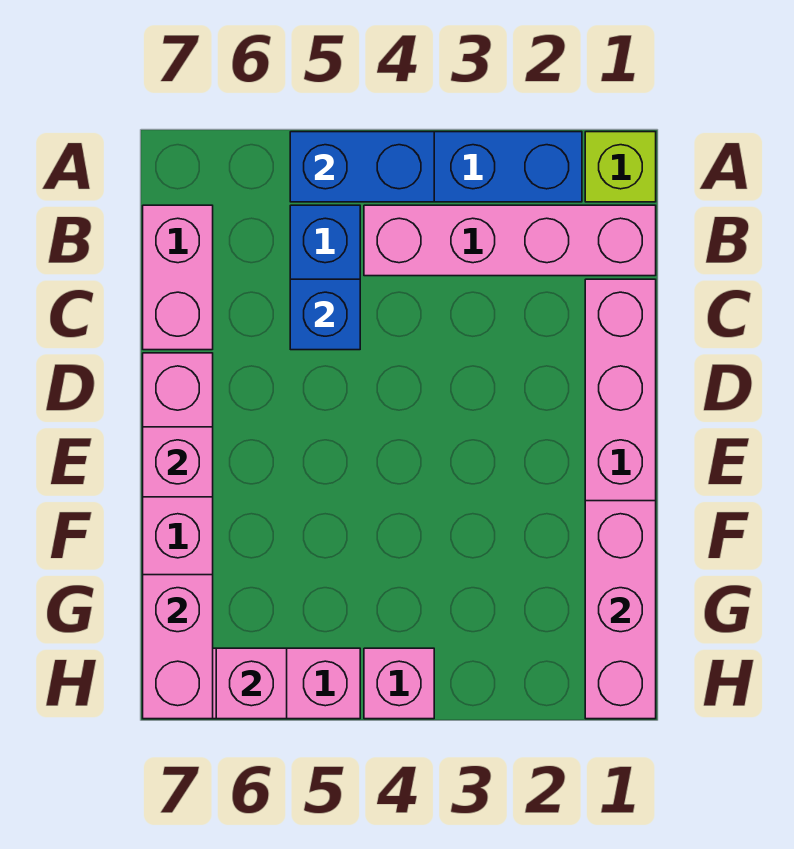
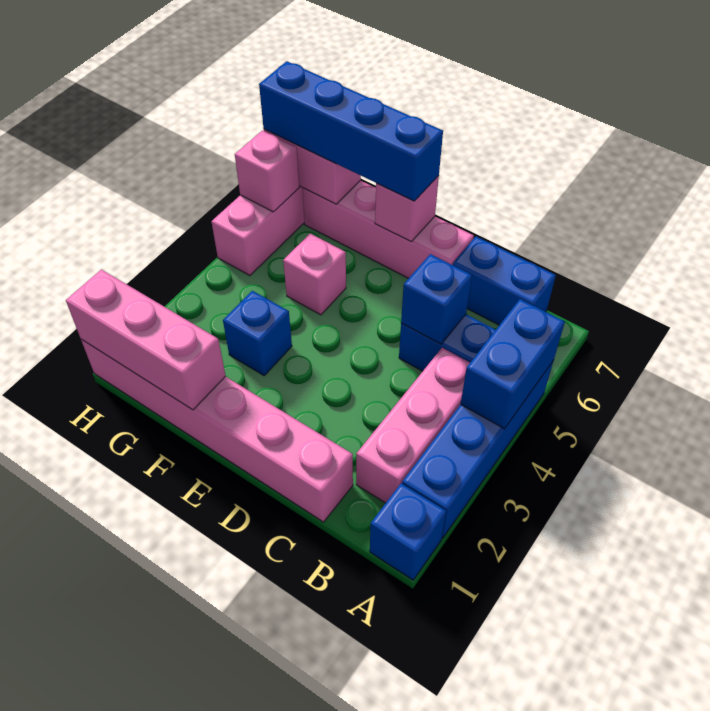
lime 1x1 brick [585,132,656,202] -> blue 1x1 brick [370,484,446,580]
pink 1x4 brick [364,205,656,276] -> pink 1x3 brick [356,348,470,503]
pink 1x2 brick [143,205,213,350] -> blue 1x2 brick [453,237,556,325]
none -> blue 1x4 brick [259,61,443,201]
none -> blue 1x1 brick [223,291,292,375]
pink 1x1 brick [364,648,434,719] -> pink 1x1 brick moved to [283,234,346,315]

